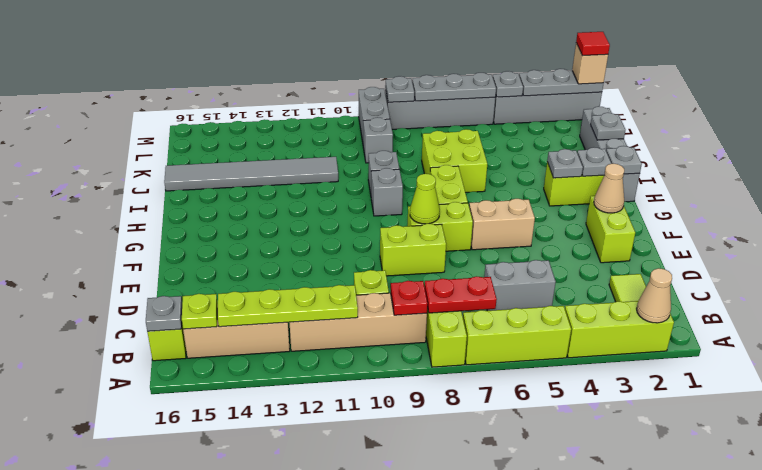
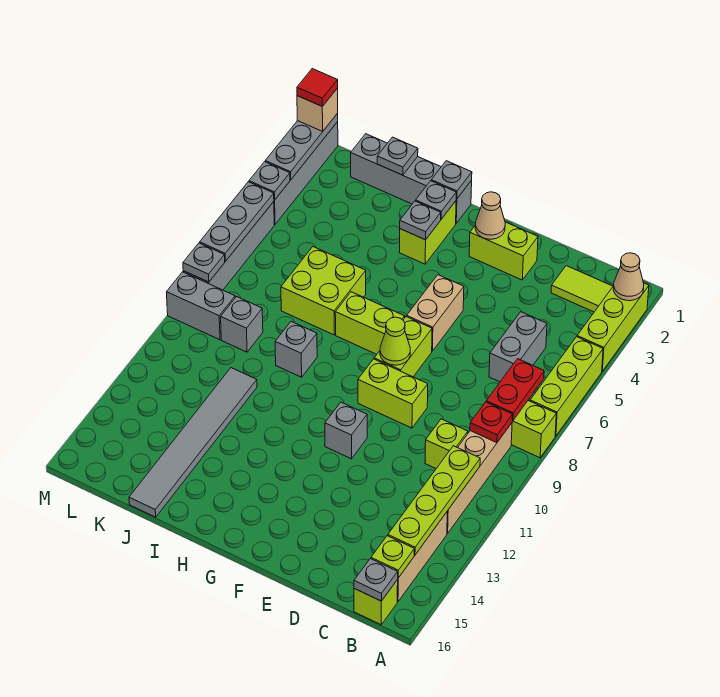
lime 1x2 brick [380,224,446,276] -> lime 1x2 brick turned to [358,359,428,428]
grey 1x1 brick [371,168,403,216] -> grey 1x1 brick moved to [325,402,367,459]

